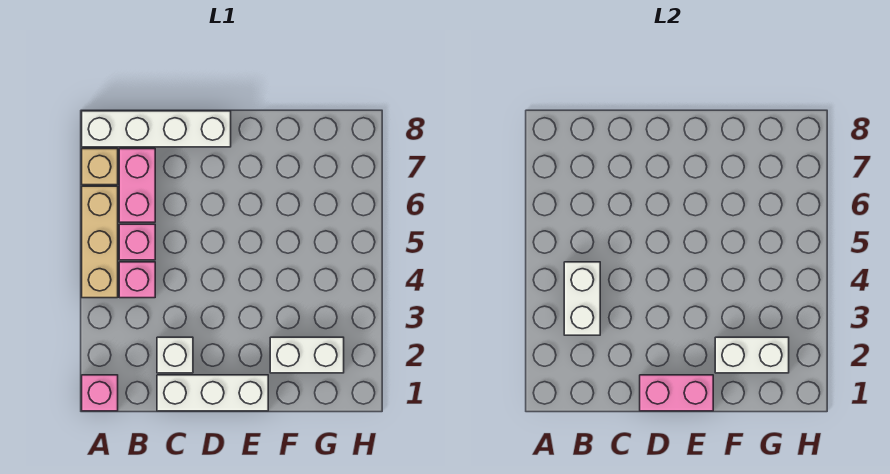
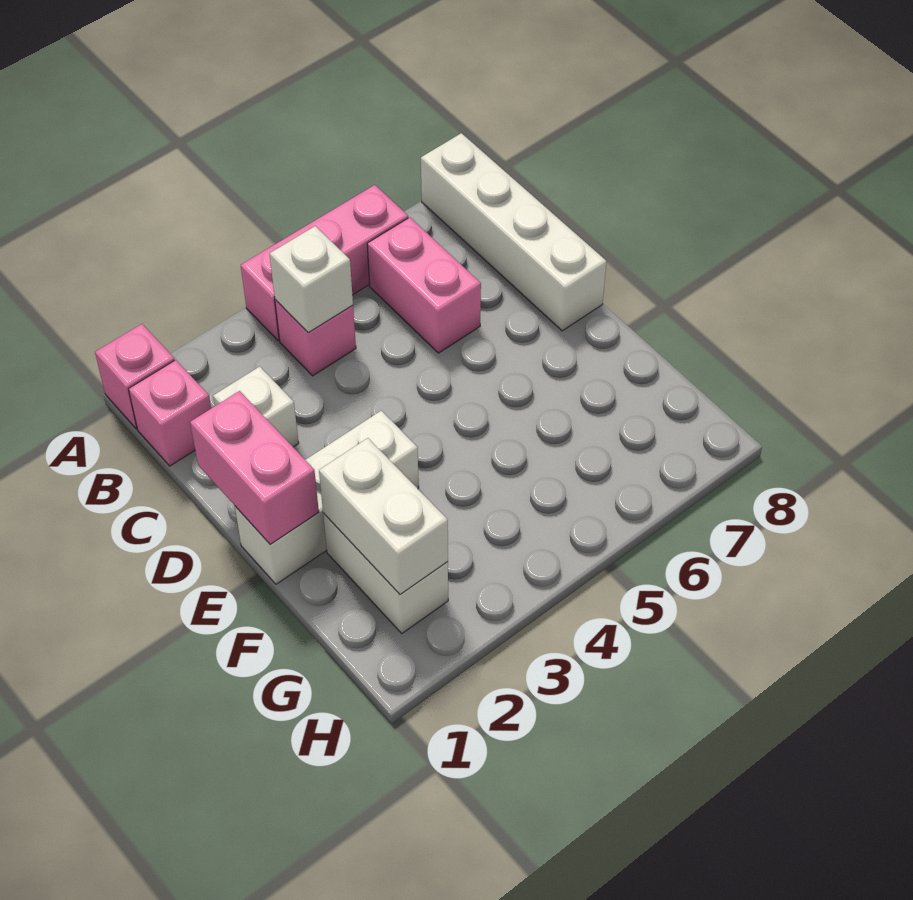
tan 1x3 brick [82,186,118,298] -> pink 1x3 brick [241,185,408,341]
tan 1x1 brick [82,149,118,185] -> none
white 1x2 brick [564,262,600,335] -> white 1x1 brick [270,226,353,333]
pink 1x1 brick [119,224,155,260] -> pink 1x1 brick moved to [129,360,211,466]
pink 1x2 brick [119,149,155,222] -> pink 1x2 brick turned to [367,217,481,353]
white 1x3 brick [157,375,268,411] -> white 1x3 brick turned to [235,411,419,584]

